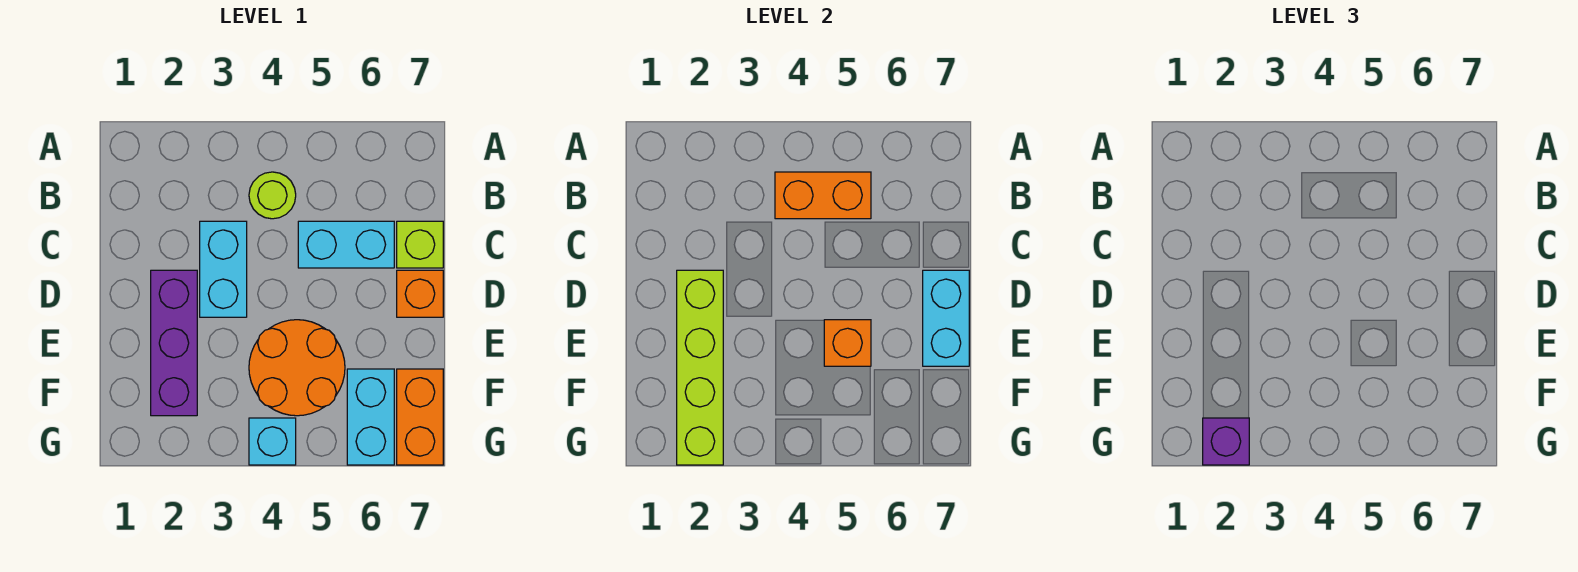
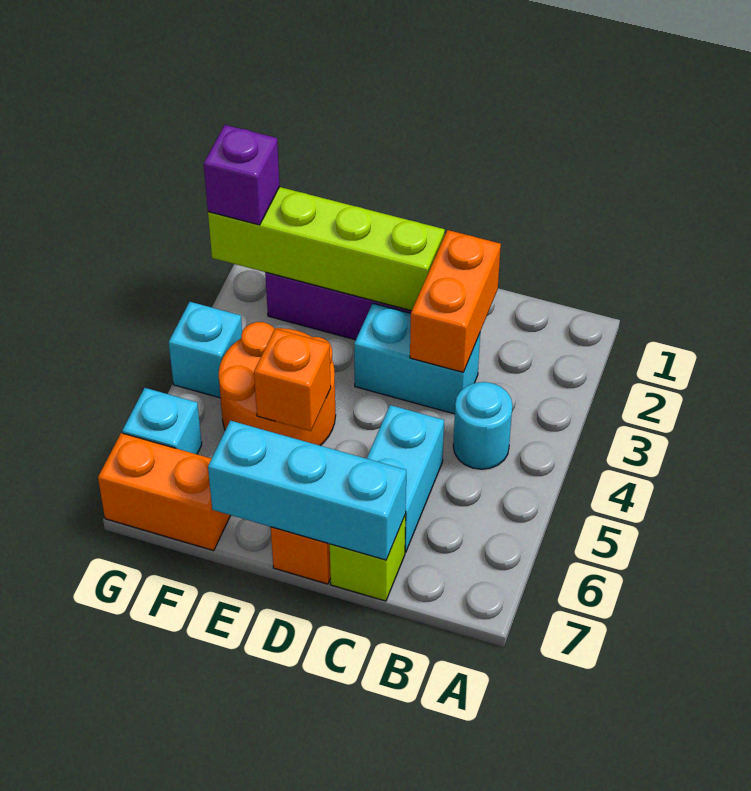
lime 1x1 round brick [249,172,296,219] -> cyan 1x1 round brick [453,382,512,469]
orange 1x2 brick [775,172,871,219] -> orange 1x2 brick moved to [410,230,501,373]
cyan 1x2 brick [923,270,969,366] -> cyan 1x3 brick [208,421,406,560]
cyan 1x2 brick [347,369,394,465] -> cyan 1x1 brick [122,388,202,454]

